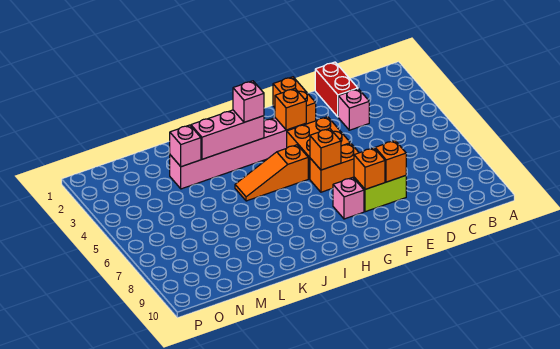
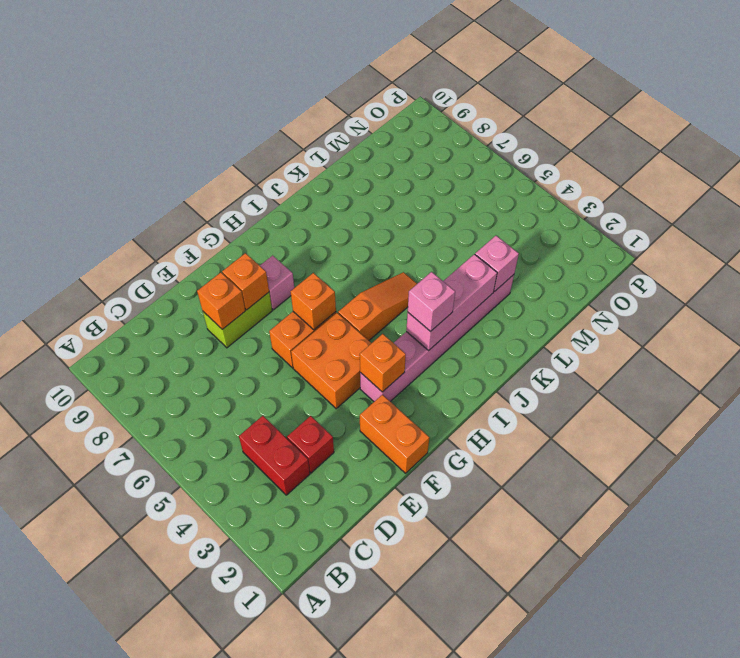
red 1x2 brick [315,62,358,117] -> red 1x2 brick moved to [239,416,310,495]
pink 1x1 brick [338,89,369,130] -> red 1x1 brick [287,416,334,473]

